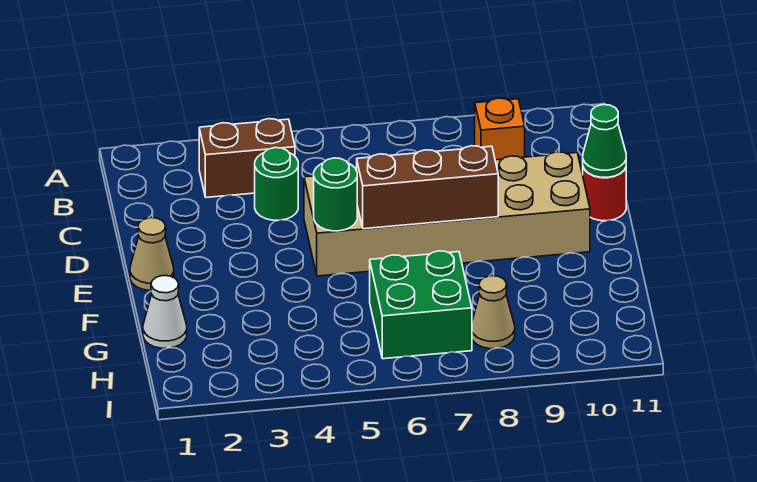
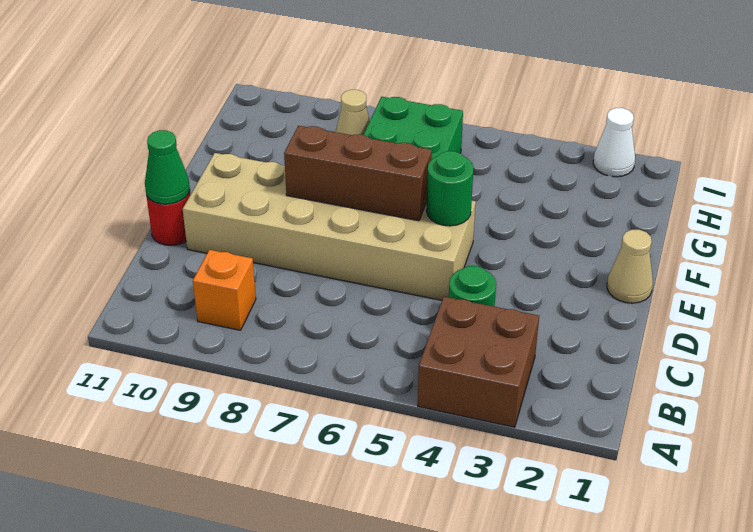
brown 1x2 brick [199,119,295,198] -> brown 2x2 brick [418,297,539,427]
white 1x1 cone [143,276,187,348] -> white 1x1 cone moved to [593,108,635,177]

